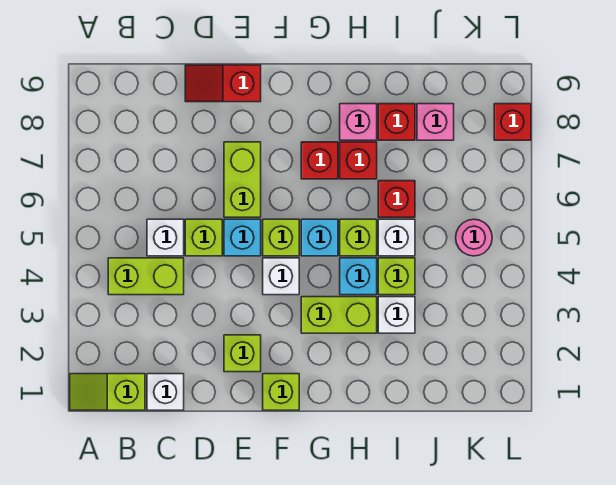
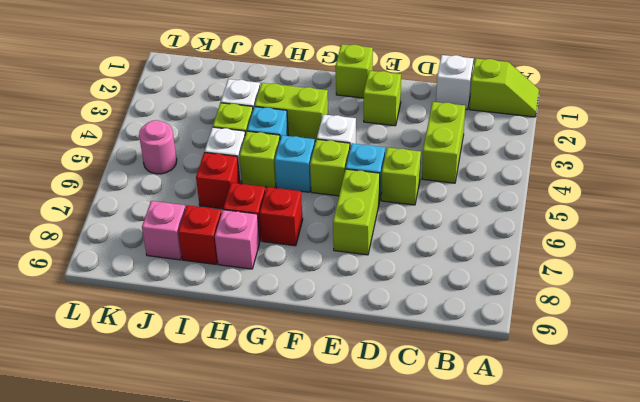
lime 1x2 brick [108,258,184,295] -> lime 1x2 brick turned to [422,102,465,183]
white 1x1 brick [147,219,184,256] -> none
red 1x2 slope [185,65,261,102] -> none
red 1x1 brick [494,104,531,140] -> none

